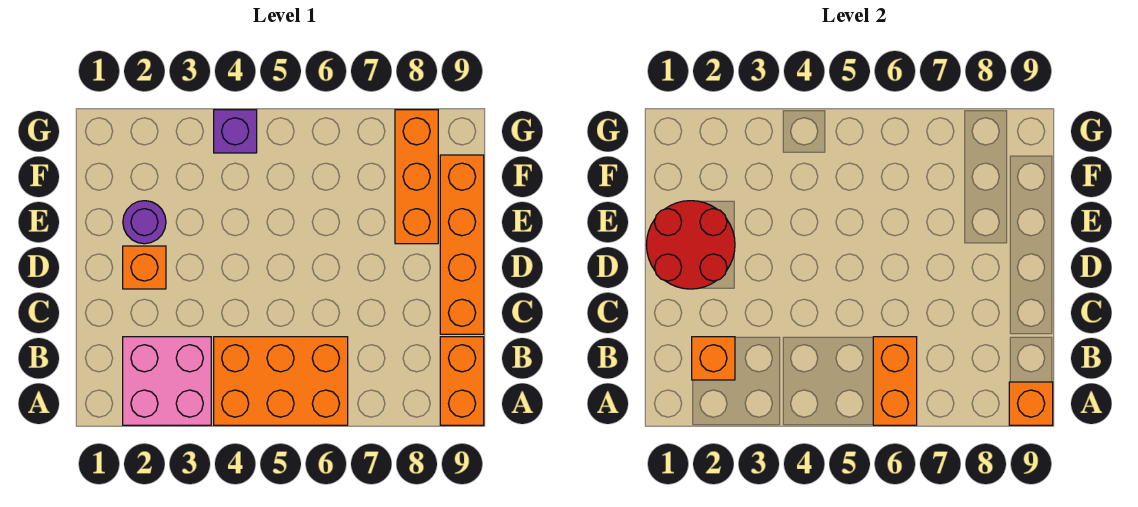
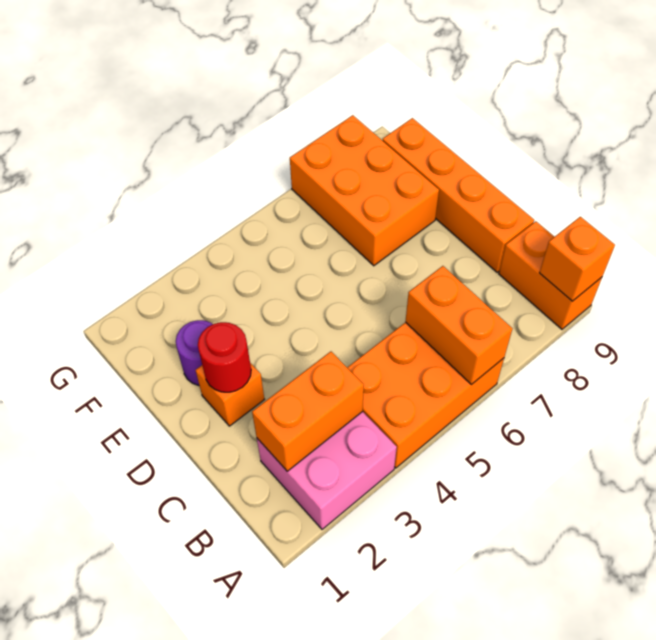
orange 1x1 brick [692,337,735,380] -> orange 1x2 brick [252,352,364,471]
red 2x2 round brick [646,201,735,289] -> red 1x1 round brick [198,322,251,392]
orange 1x3 brick [395,110,438,244] -> orange 2x3 brick [290,115,439,266]
purple 1x1 brick [214,110,257,153] -> none

